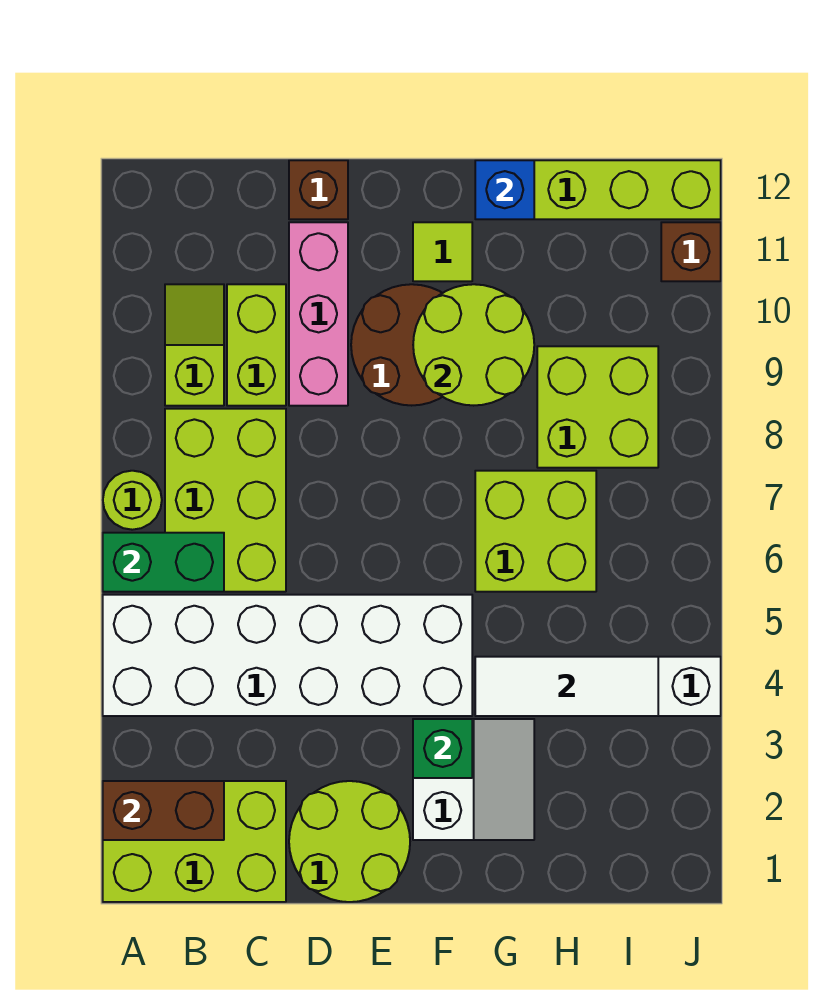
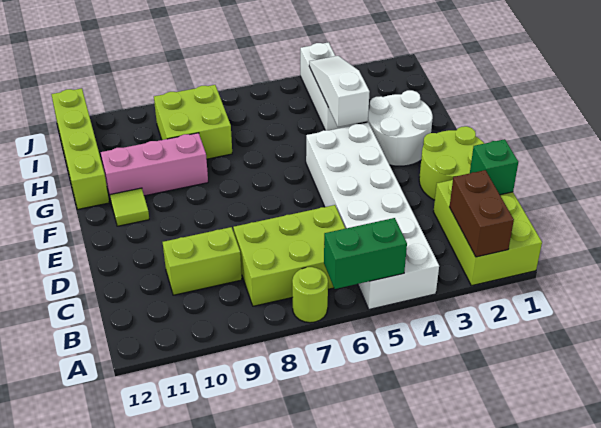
green 1x2 brick [103,533,224,592] -> green 1x2 brick turned to [324,218,407,289]
lime 1x2 slope [165,284,224,406] -> none
pink 1x3 brick [289,222,348,406] -> pink 1x3 brick moved to [101,133,208,197]
brown 1x1 brick [289,160,348,219] -> none
brown 2x2 round brick [351,284,442,406] -> none
white 2x2 slope [413,719,534,840] -> white 2x2 round brick [368,90,433,166]
green 1x1 brick [413,719,472,778] -> green 1x1 brick moved to [470,139,518,195]
lime 2x2 round brick [413,284,534,406] -> none
white 1x3 tile [475,657,658,716] -> white 1x3 slope [309,56,370,127]
lime 2x2 brick [475,471,596,592] -> none
blue 1x1 brick [475,160,534,219] -> none
brown 1x1 brick [661,222,721,281] -> none

